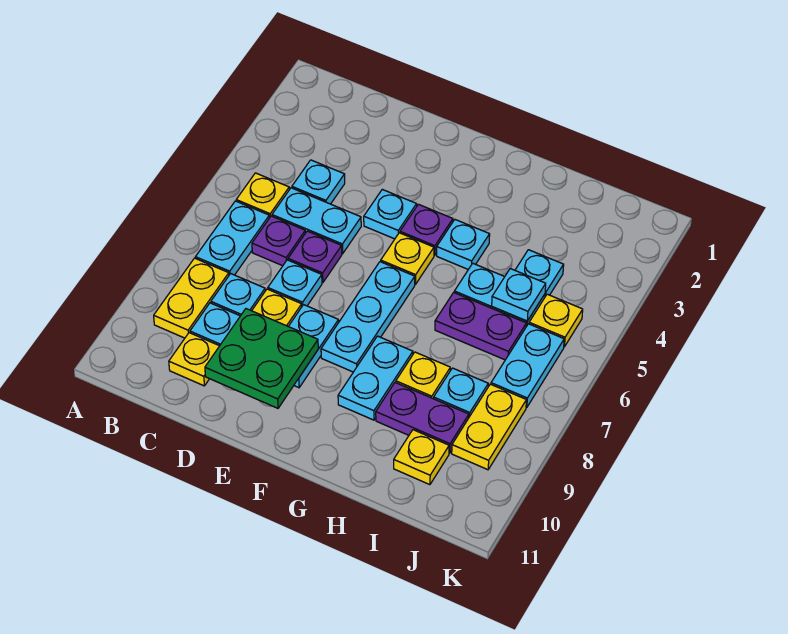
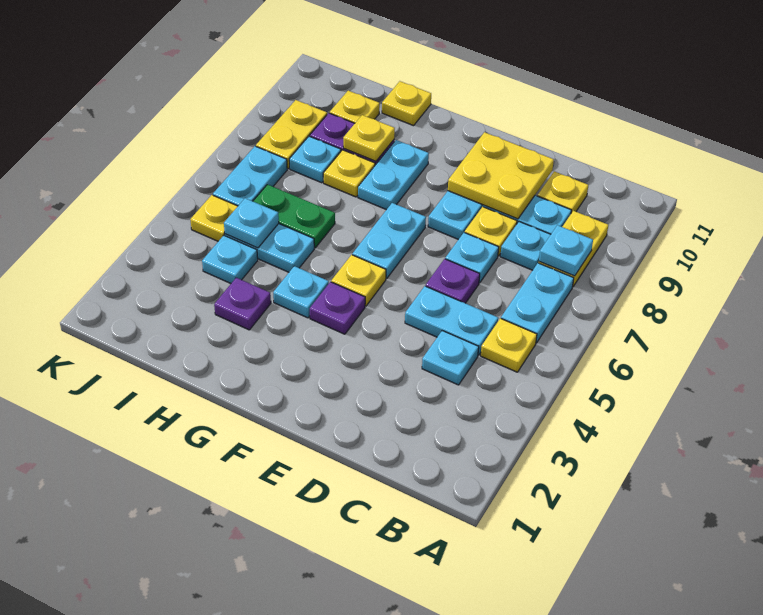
purple 1x1 plate [252,216,305,266] -> purple 1x1 plate moved to [214,278,271,330]
green 2x2 plate [205,309,318,408] -> yellow 2x2 plate [448,132,554,219]
cyan 1x1 plate [364,189,417,239] -> cyan 1x1 plate moved to [539,225,593,276]
cyan 1x3 plate [321,262,415,372] -> cyan 1x2 plate [352,203,426,279]
purple 1x2 plate [435,293,526,360] -> green 1x2 plate [253,184,335,248]
none -> yellow 1x1 plate [343,115,395,161]
none -> yellow 1x1 plate [382,81,431,126]

